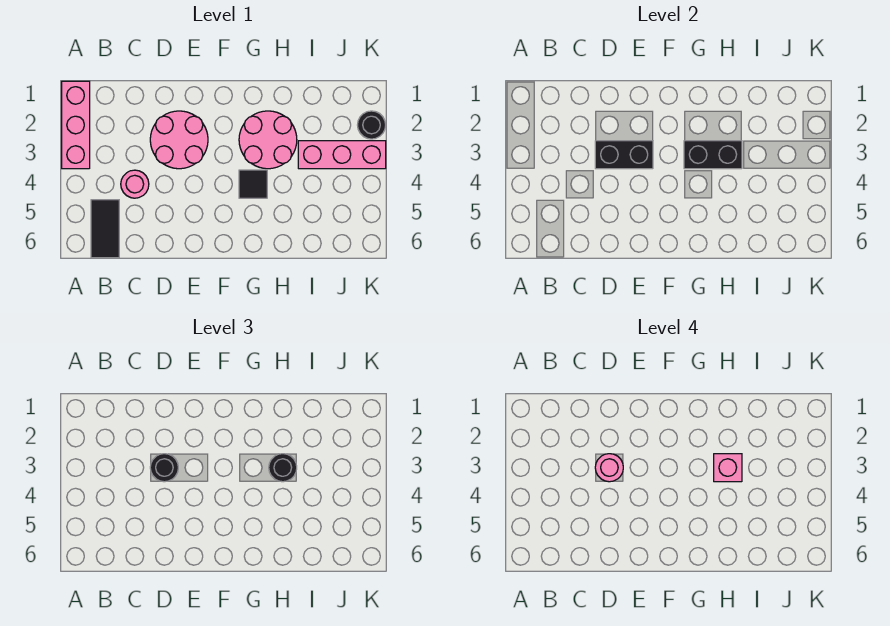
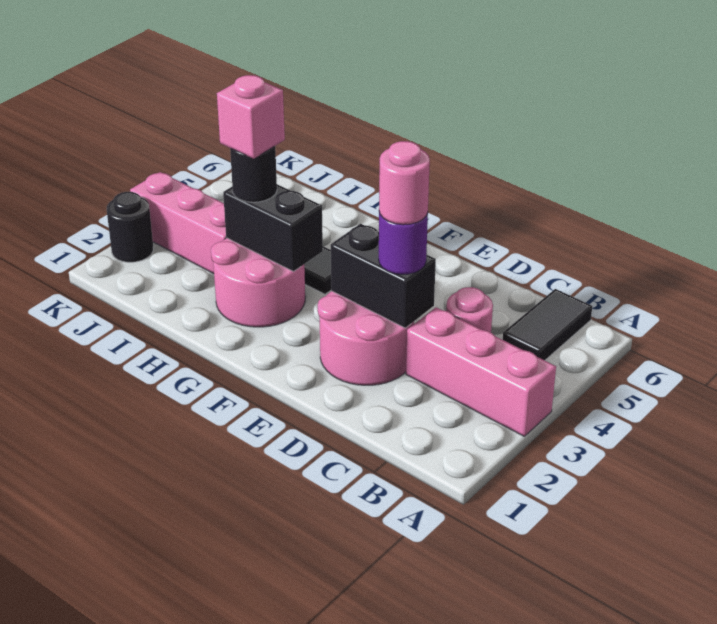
pink 1x3 brick [62,81,90,169] -> pink 1x3 brick turned to [406,307,556,436]
black 1x1 round brick [150,454,178,482] -> purple 1x1 round brick [379,212,428,275]

